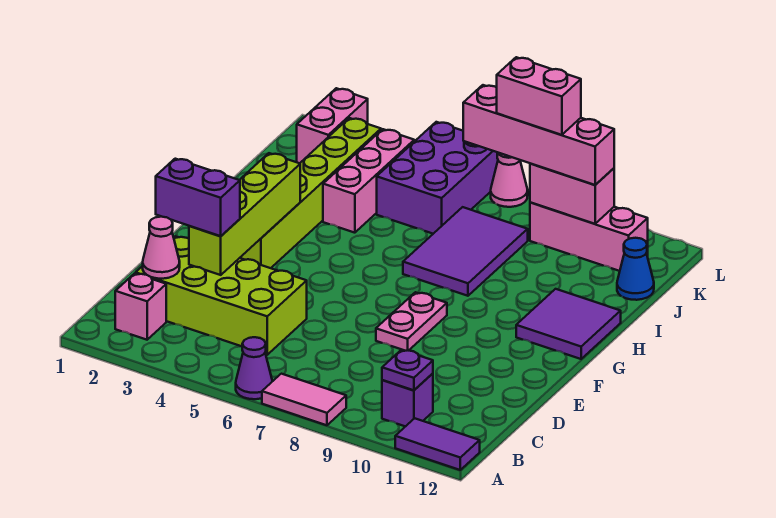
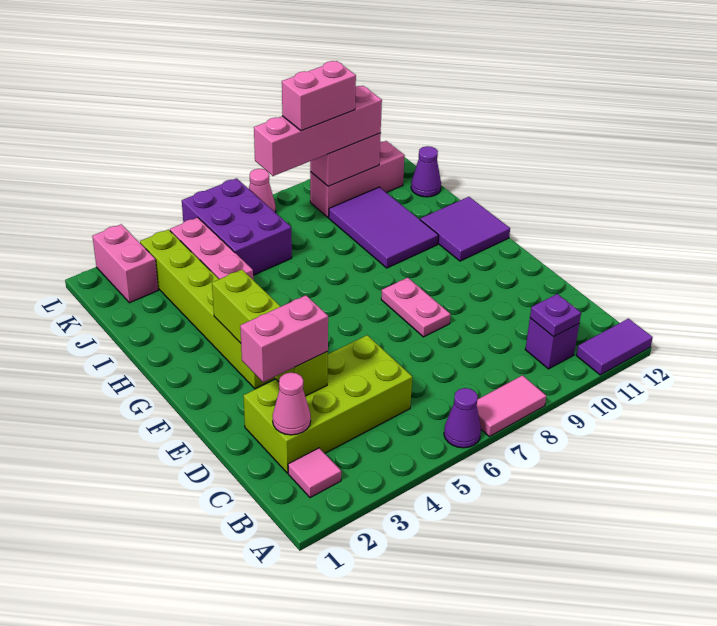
pink 1x1 brick [115,273,166,340] -> pink 1x1 tile [288,448,341,498]
purple 1x2 brick [156,159,240,236] -> pink 1x2 brick [240,295,328,382]
purple 2x3 tile [403,207,528,296] -> purple 2x3 tile moved to [329,187,438,268]
blue 1x1 cone [617,238,654,300] -> purple 1x1 cone [411,146,441,197]

